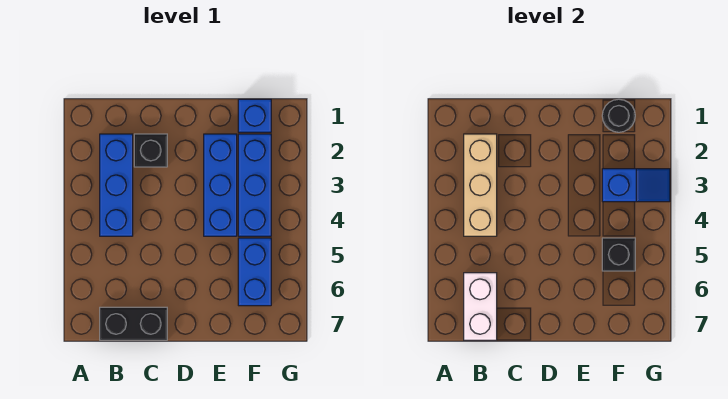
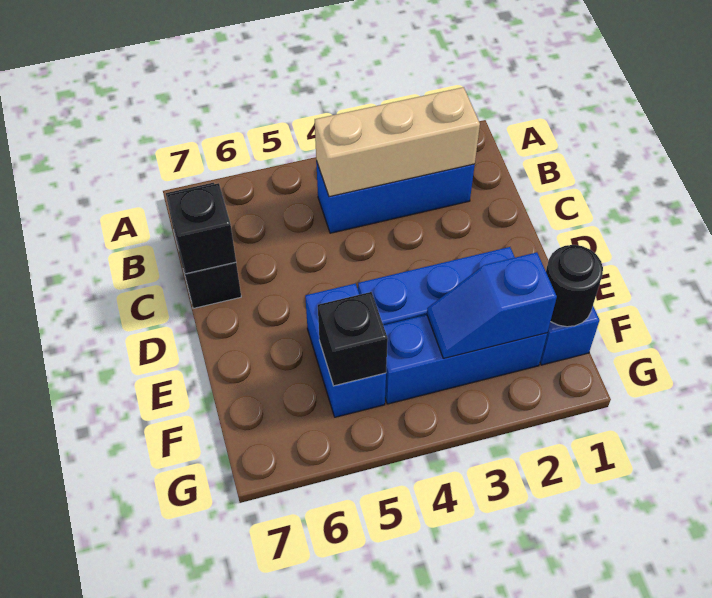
white 1x2 brick [464,273,497,340] -> none
black 1x1 brick [134,134,167,167] -> black 1x1 brick moved to [167,183,236,274]
blue 1x2 slope [602,169,670,202] -> blue 1x2 slope turned to [427,252,557,358]
blue 1x2 brick [238,238,271,306] -> blue 1x2 brick turned to [305,284,386,417]

